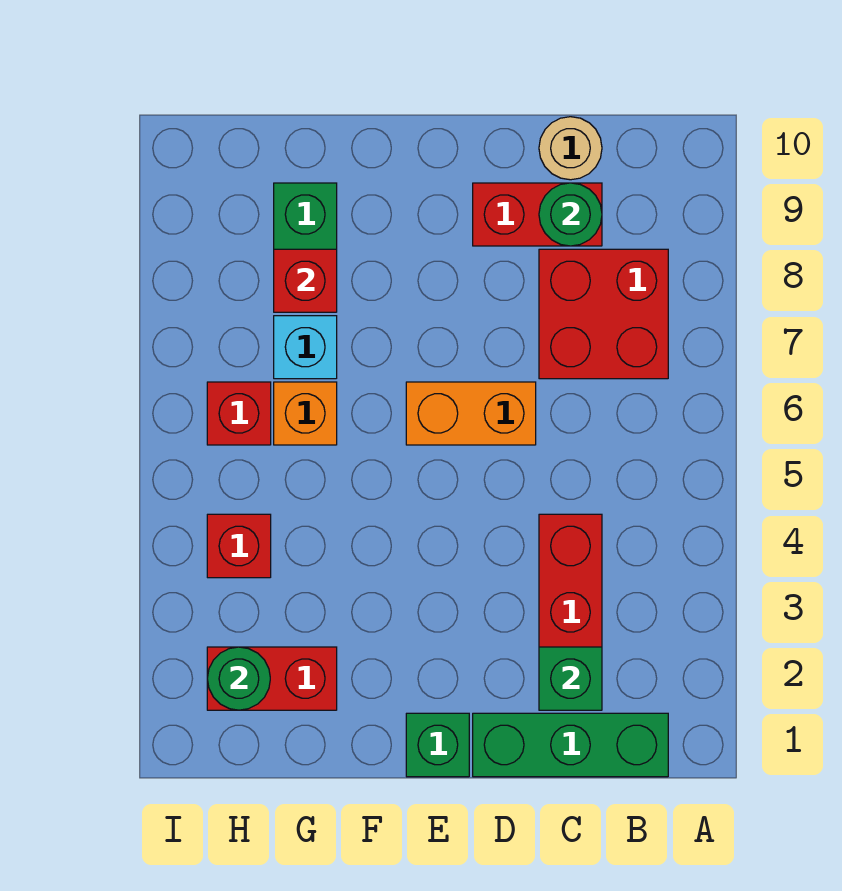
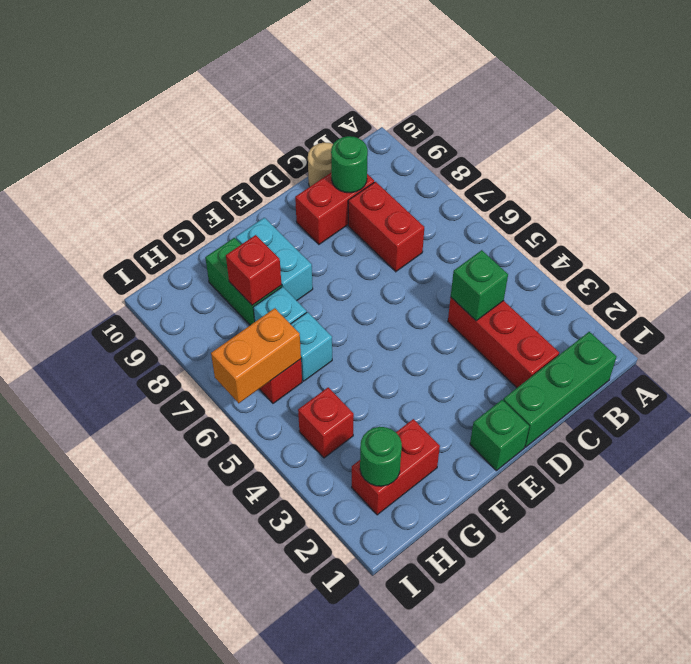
red 2x2 brick [539,249,668,379] -> red 1x2 brick [348,182,424,272]
green 1x1 brick [539,647,602,710] -> green 1x1 brick moved to [451,250,508,321]
orange 1x2 brick [406,382,536,445] -> orange 1x2 brick moved to [211,308,301,403]
none -> cyan 1x2 brick [236,218,313,301]
orange 1x1 brick [274,382,337,445] -> cyan 1x1 brick [291,312,332,381]

